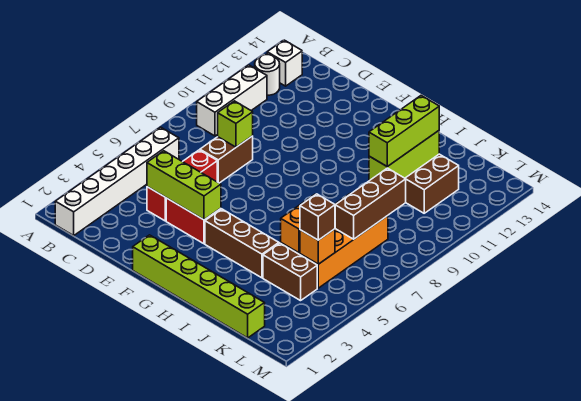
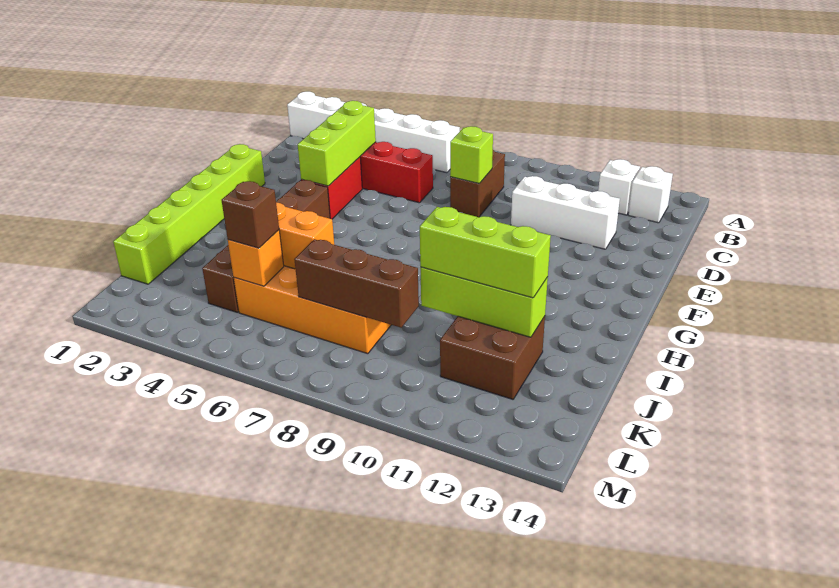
white 1x3 brick [197,65,267,136] -> white 1x3 brick moved to [511,176,620,249]
white 1x1 round brick [255,55,280,95] -> white 1x1 brick [598,159,640,215]
brown 1x2 brick [200,136,253,183] -> brown 1x2 brick turned to [450,150,505,217]

